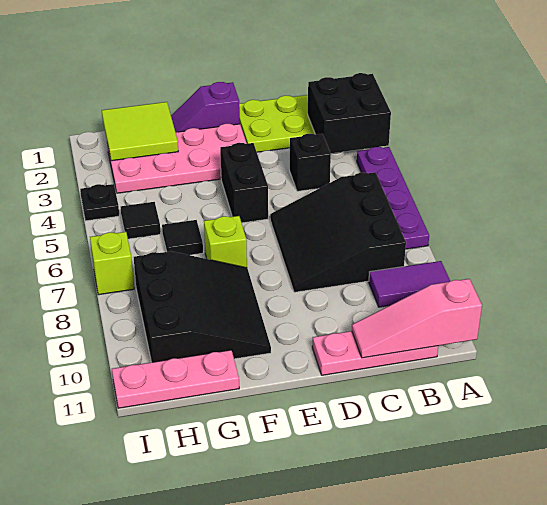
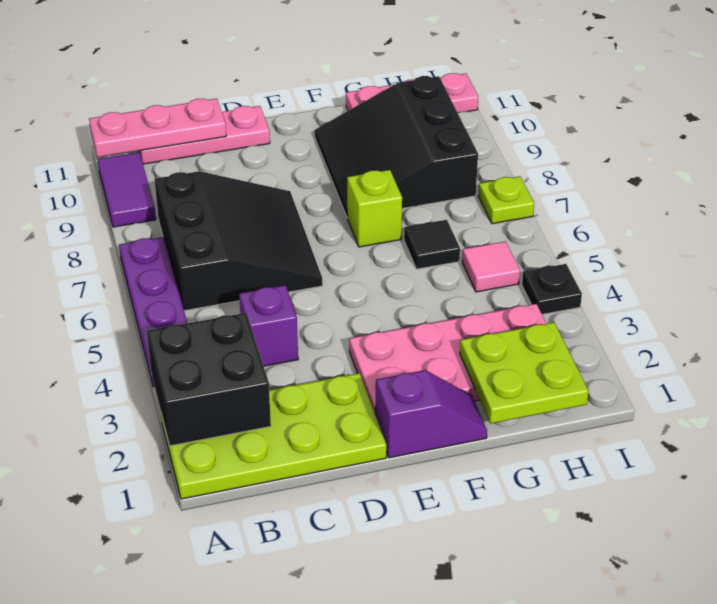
purple 1x2 tile [369,261,450,307] -> purple 1x2 tile turned to [98,152,156,227]
pink 1x3 slope [352,279,482,358] -> pink 1x3 plate [89,99,226,157]
black 1x1 brick [290,134,331,191] -> purple 1x1 brick [239,285,298,366]
black 1x2 brick [220,143,268,223] -> none
lime 2x2 tile [102,102,178,161] -> lime 2x2 plate [460,322,589,424]
black 1x1 tile [121,202,161,239] -> pink 1x1 tile [462,241,520,292]
lime 1x1 brick [90,232,134,295] -> lime 1x1 plate [478,176,534,224]

